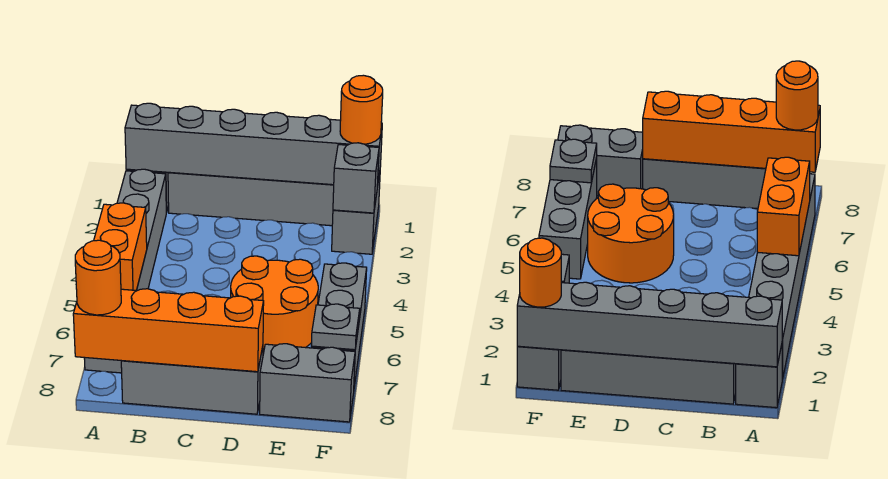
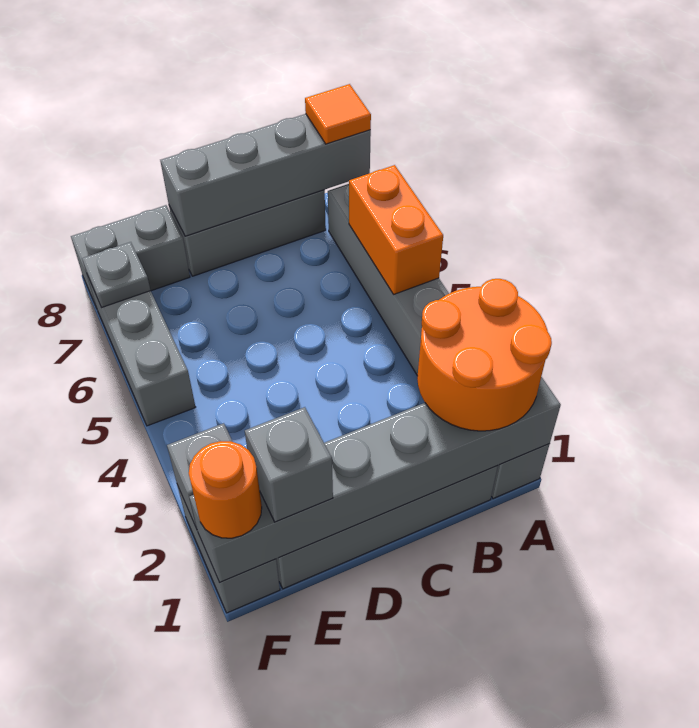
orange 1x4 brick [73,289,264,372] -> grey 1x4 brick [160,114,371,236]
orange 1x1 round brick [75,240,121,315] -> orange 1x1 tile [305,84,371,144]
orange 2x2 round brick [231,256,318,354] -> orange 2x2 round brick moved to [417,279,552,431]
none -> grey 1x1 brick [245,407,333,522]

